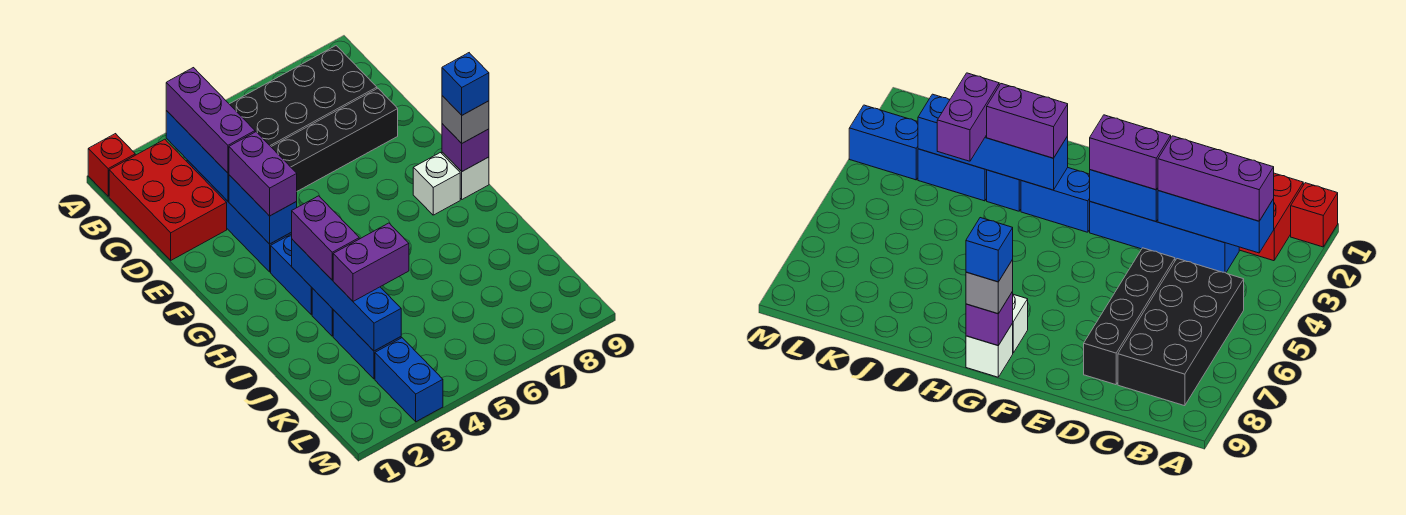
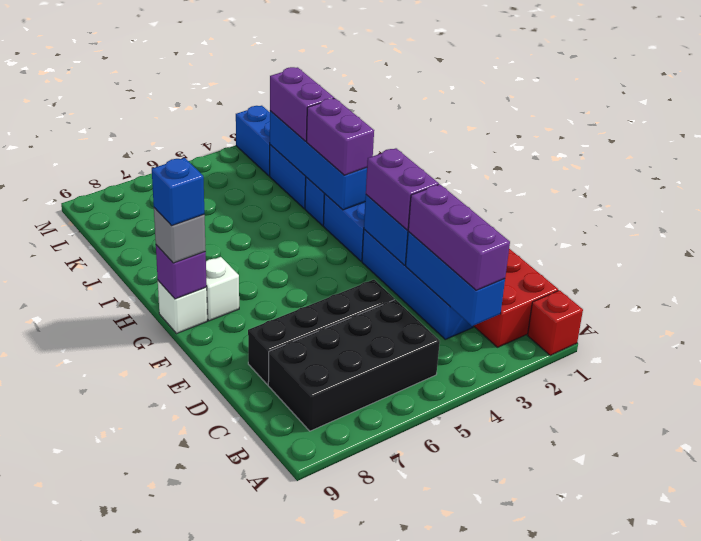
purple 1x2 brick [333,223,409,301] -> purple 1x2 brick turned to [270,67,334,141]

